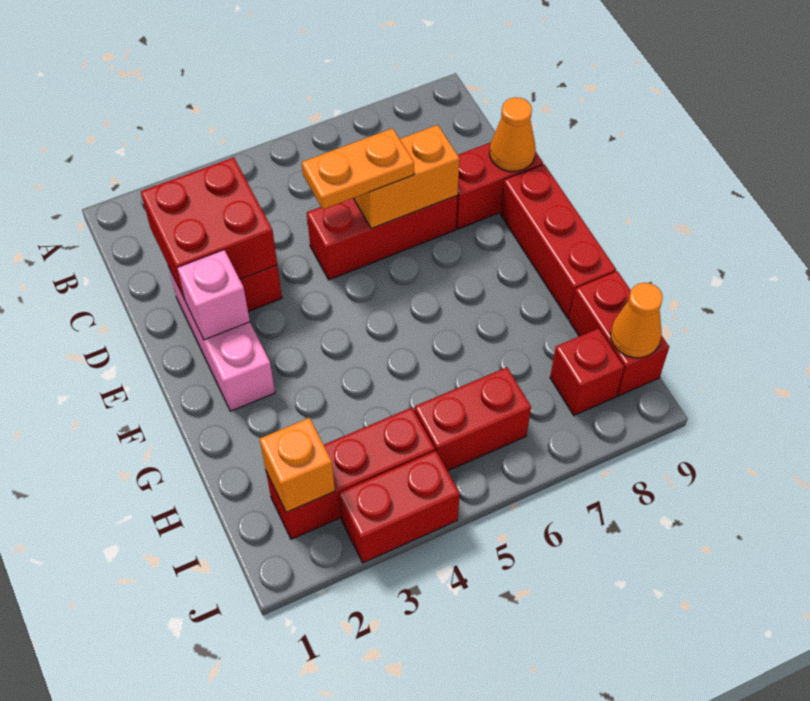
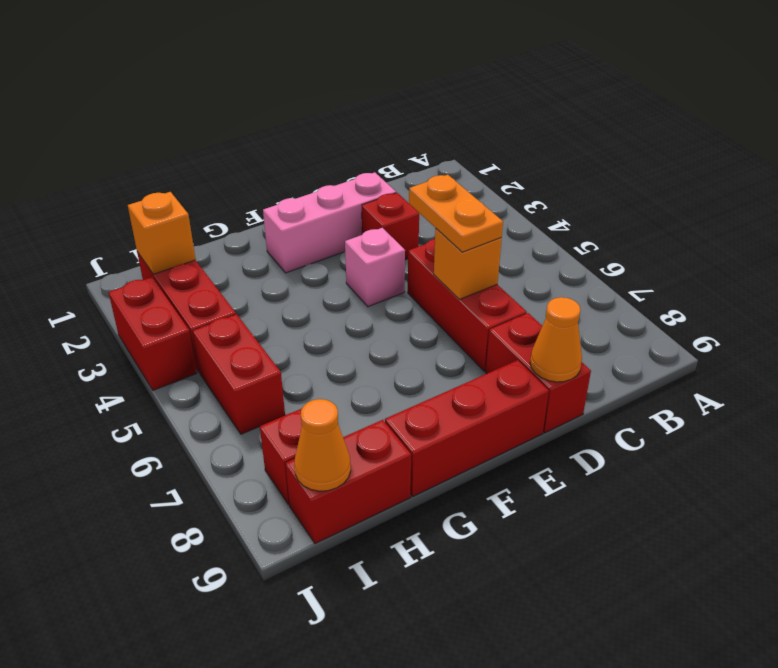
red 2x2 brick [141,157,277,299] -> none
orange 1x2 brick [354,125,459,229] -> orange 1x1 brick [434,229,502,299]
pink 1x1 brick [177,250,250,340] -> pink 1x1 brick moved to [345,228,405,307]

